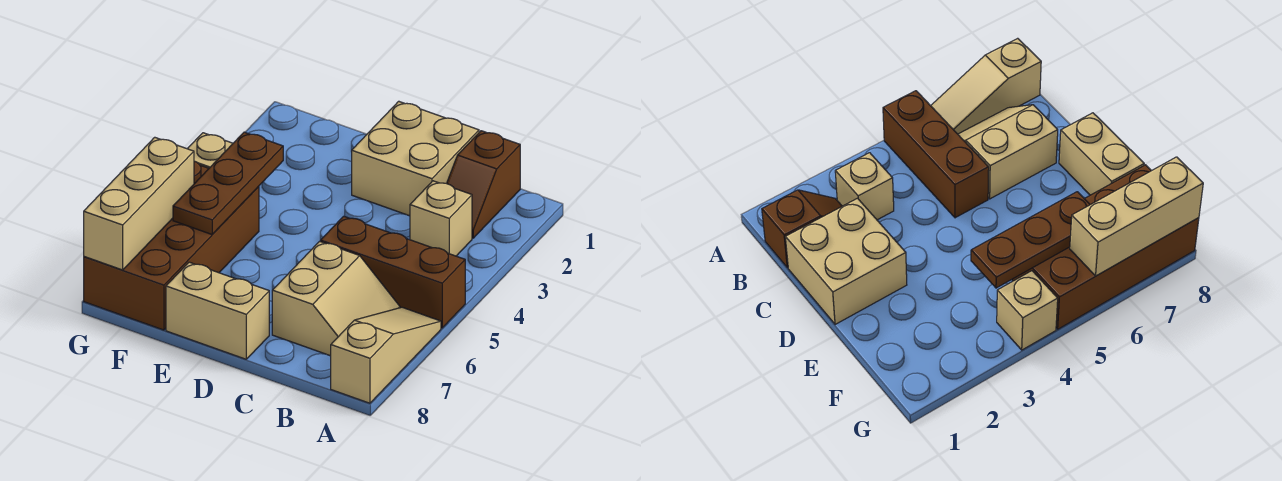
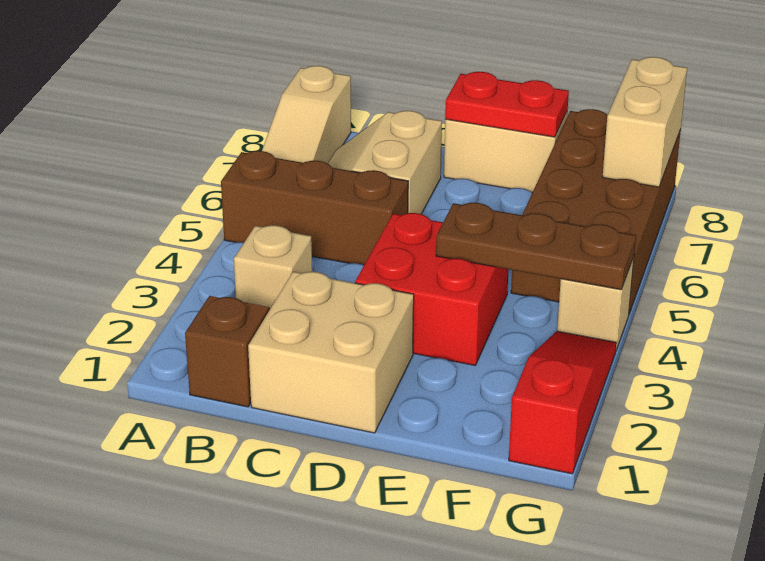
none -> red 2x2 brick [355,213,509,365]
none -> red 1x2 plate [445,72,569,137]
brown 1x3 plate [173,132,283,234] -> brown 1x3 plate turned to [436,203,636,290]
none -> red 1x3 slope [509,331,616,474]
tan 1x3 brick [84,137,194,270] -> tan 1x2 brick [603,57,687,187]

